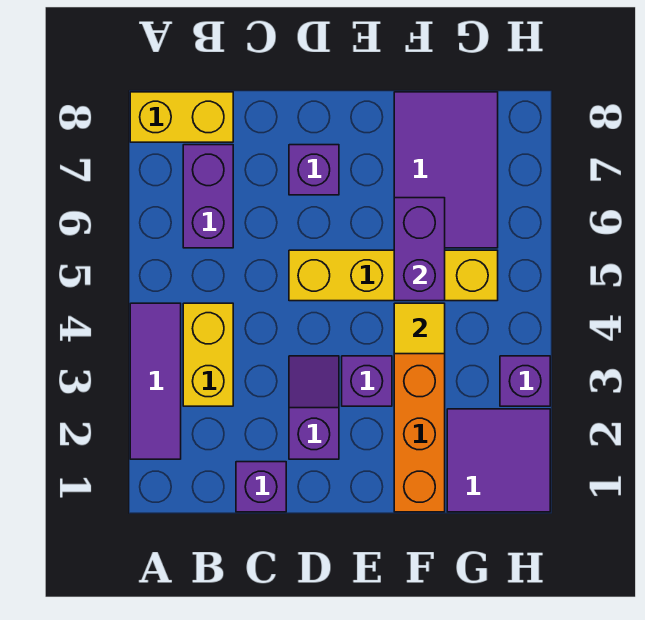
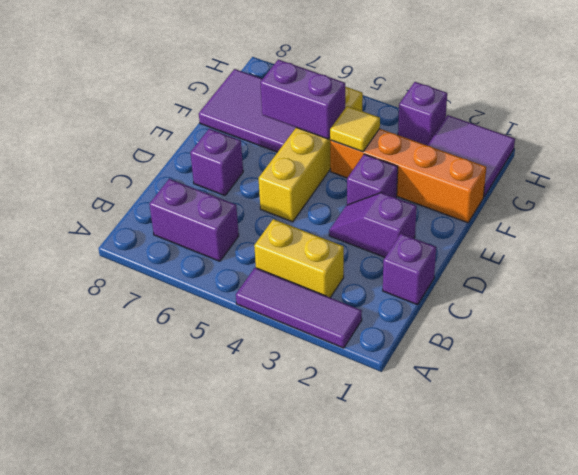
yellow 1x2 brick [130,92,233,142] -> none

